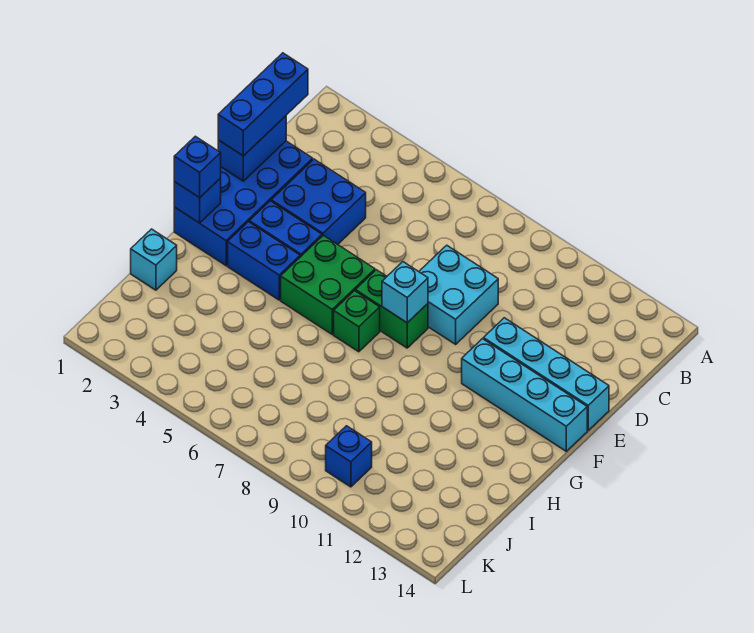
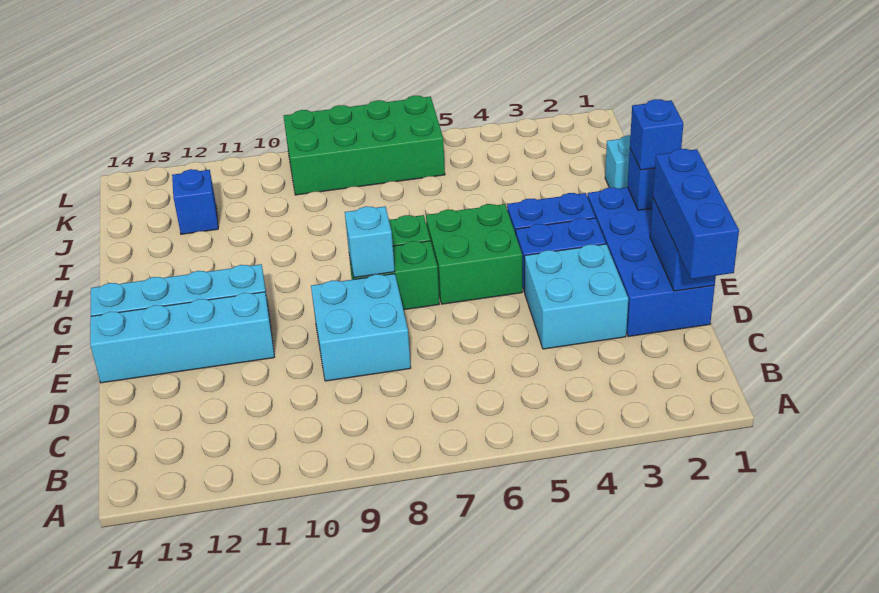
blue 2x2 brick [271,159,366,244] -> cyan 2x2 brick [525,244,628,349]
none -> green 2x4 brick [284,96,445,195]
blue 1x1 brick [326,426,372,487] -> blue 1x1 brick moved to [172,169,218,234]

